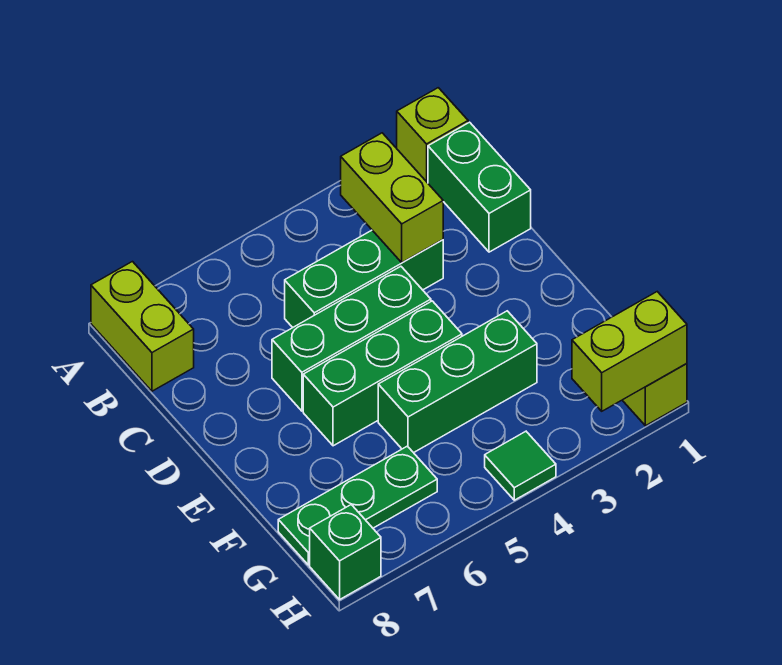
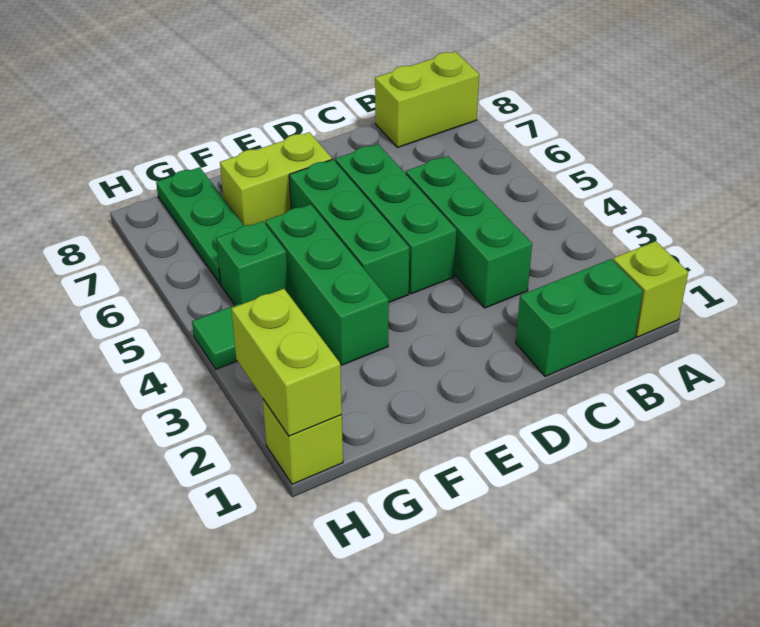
lime 1x2 brick [341,133,443,263] -> lime 1x2 brick moved to [220,132,332,226]
green 1x1 brick [310,505,381,600] -> green 1x1 brick moved to [216,221,289,305]

